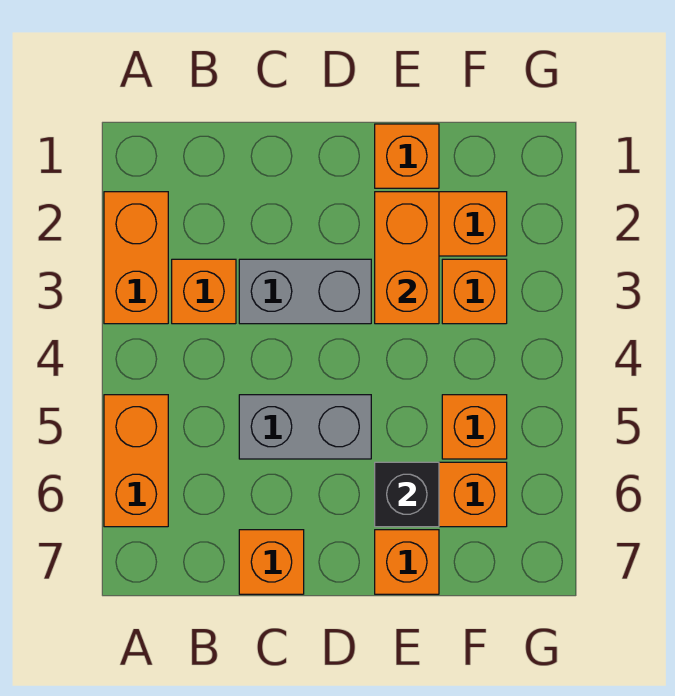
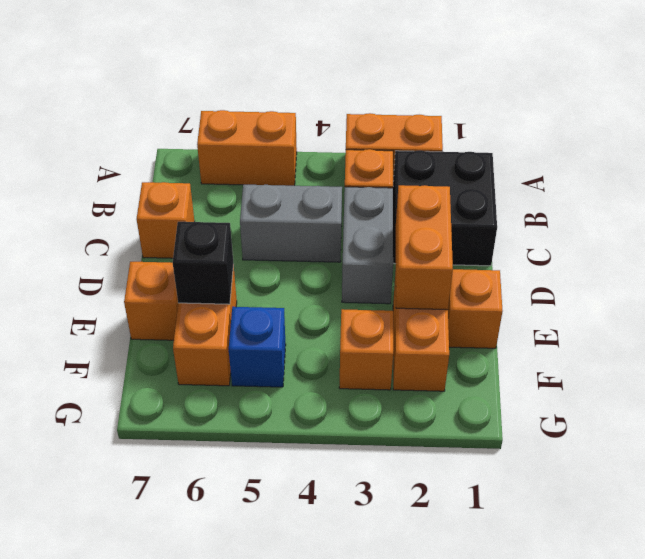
none -> black 2x2 brick [393,150,497,266]
grey 1x2 brick [239,395,371,459] -> grey 1x2 brick turned to [240,185,342,262]
orange 1x2 brick [375,192,439,324] -> orange 1x2 brick turned to [396,185,453,310]
orange 1x1 brick [442,395,507,459] -> blue 1x1 brick [229,307,286,387]

